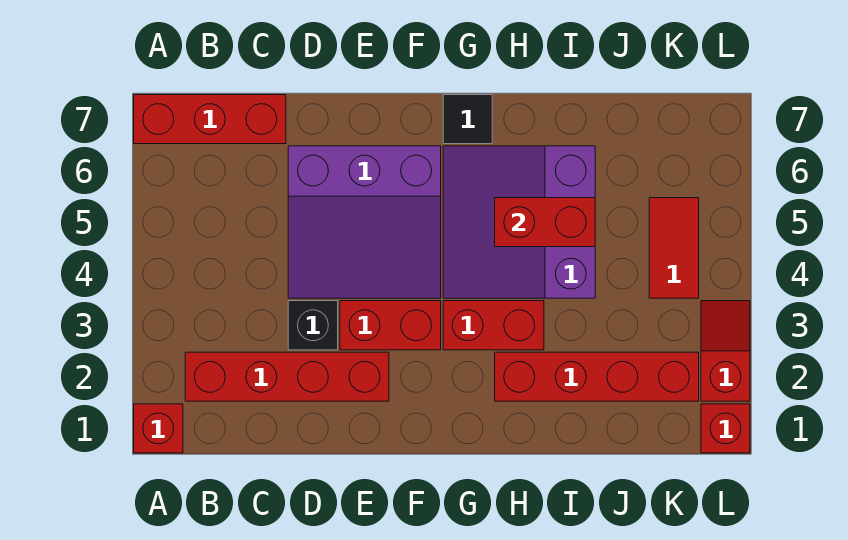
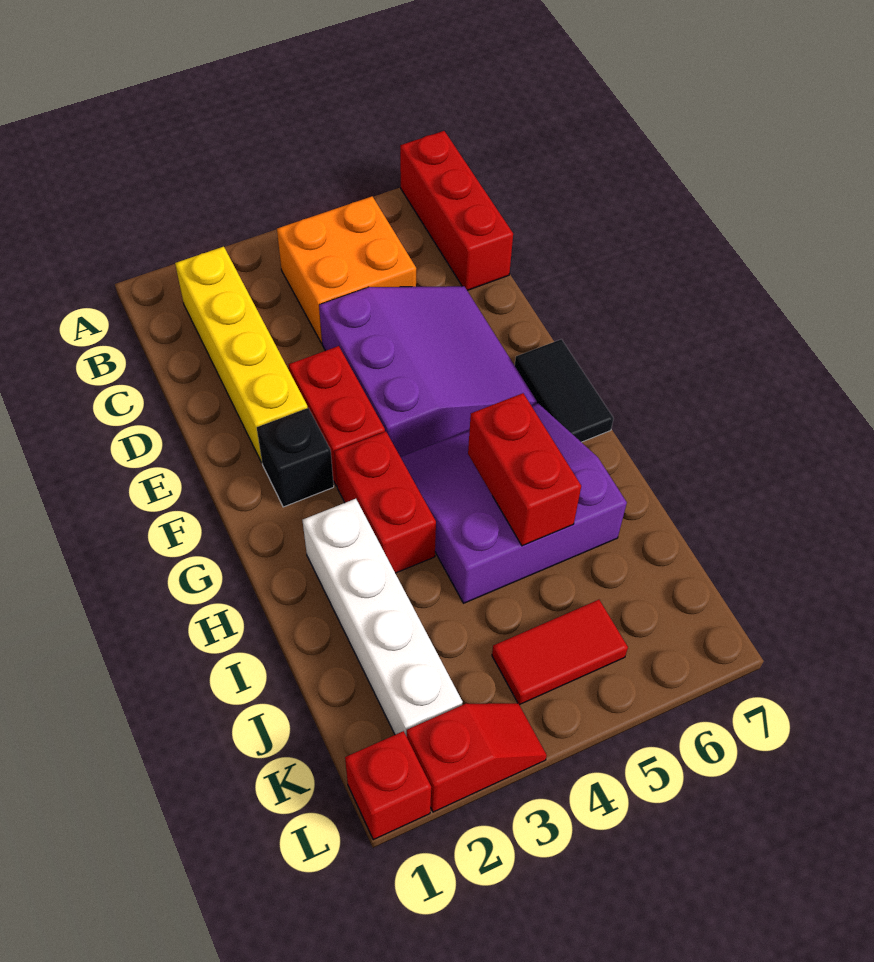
red 1x1 brick [134,404,183,453] -> none
red 1x4 brick [185,352,389,401] -> yellow 1x4 brick [175,247,308,463]
none -> orange 2x2 brick [277,196,416,343]
black 1x1 brick [288,301,338,350] -> black 1x1 brick moved to [257,408,334,507]
purple 3x3 slope [288,146,441,298] -> purple 3x3 slope turned to [319,286,537,457]
black 1x1 tile [443,95,492,144] -> black 1x2 tile [515,339,614,442]
red 1x4 brick [495,352,699,401] -> white 1x4 brick [303,499,462,736]

